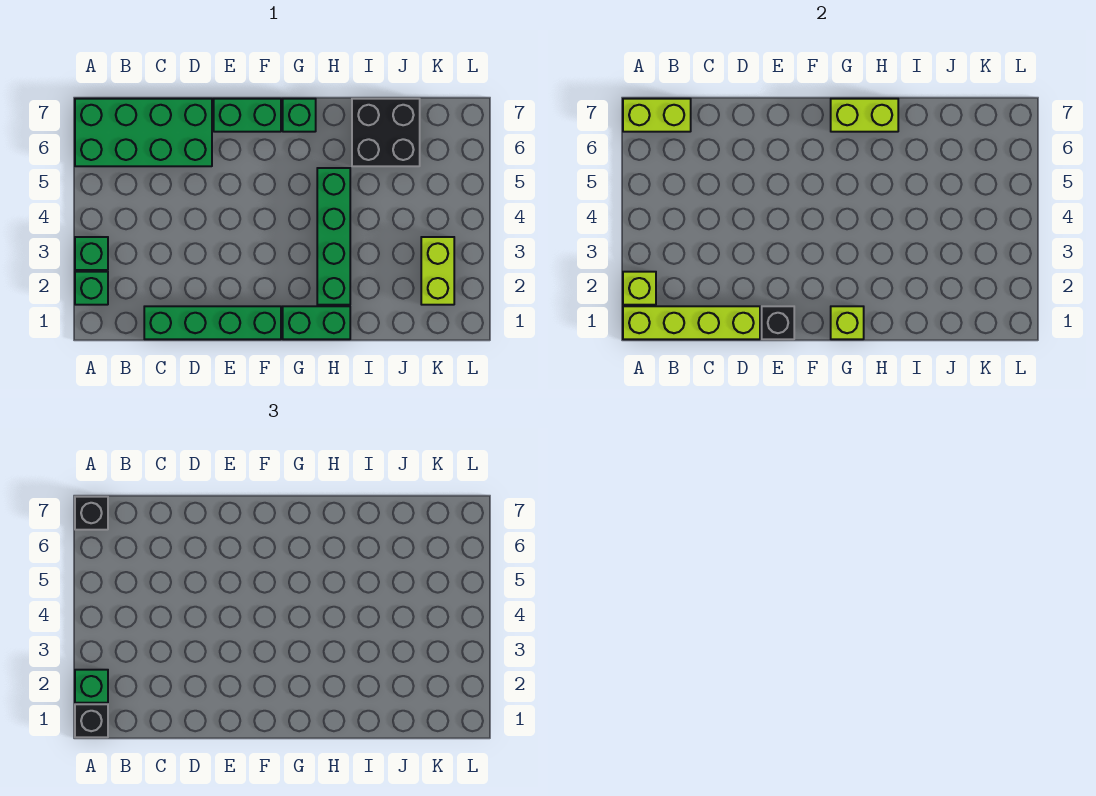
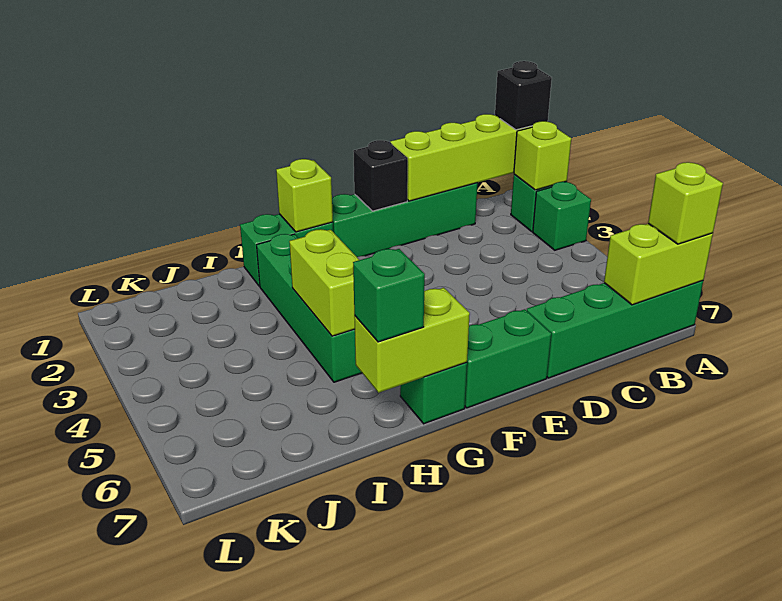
green 1x1 brick [75,670,108,703] -> green 1x1 brick moved to [353,249,425,342]
green 2x4 brick [75,99,212,166] -> green 1x4 brick [527,281,703,378]
black 1x1 brick [75,497,108,530] -> lime 1x1 brick [648,162,723,244]
black 2x2 brick [352,99,420,166] -> none
lime 1x2 brick [421,237,454,305] -> lime 1x2 brick moved to [289,229,359,336]

